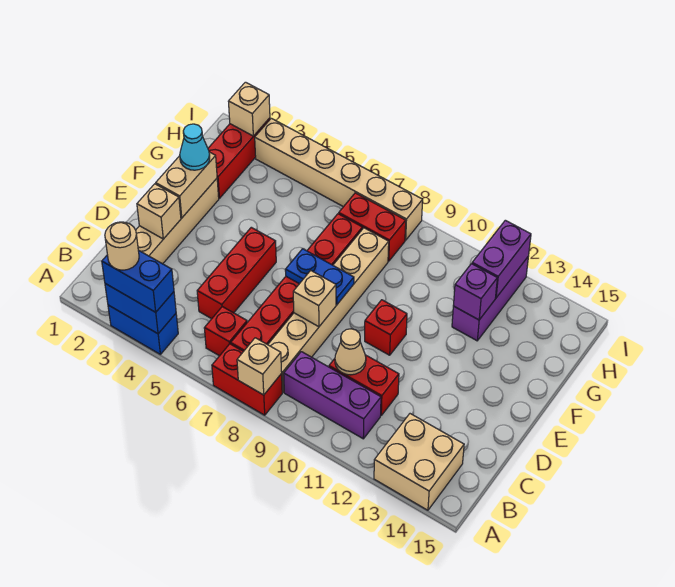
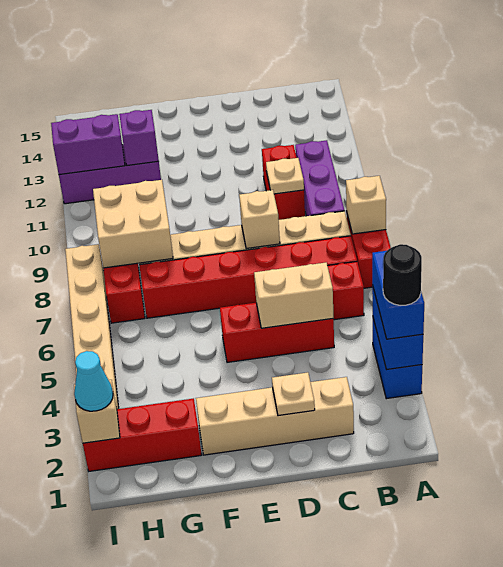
tan 1x1 round brick [105,222,139,270] -> black 1x1 round brick [383,244,422,305]
tan 2x2 brick [374,414,464,510] -> tan 2x2 brick moved to [93,180,173,268]
tan 1x1 cone [335,329,366,375] -> tan 1x1 plate [266,158,304,194]
tan 1x1 brick [137,184,181,239] -> tan 1x1 plate [272,372,315,416]
tan 1x2 brick [156,152,217,218] -> tan 1x2 brick moved to [254,263,334,328]
blue 1x2 plate [285,249,354,305] -> none
red 1x1 brick [365,300,407,355] -> none
cyan 1x1 cone [180,124,210,170] -> cyan 1x1 cone moved to [74,351,113,411]

